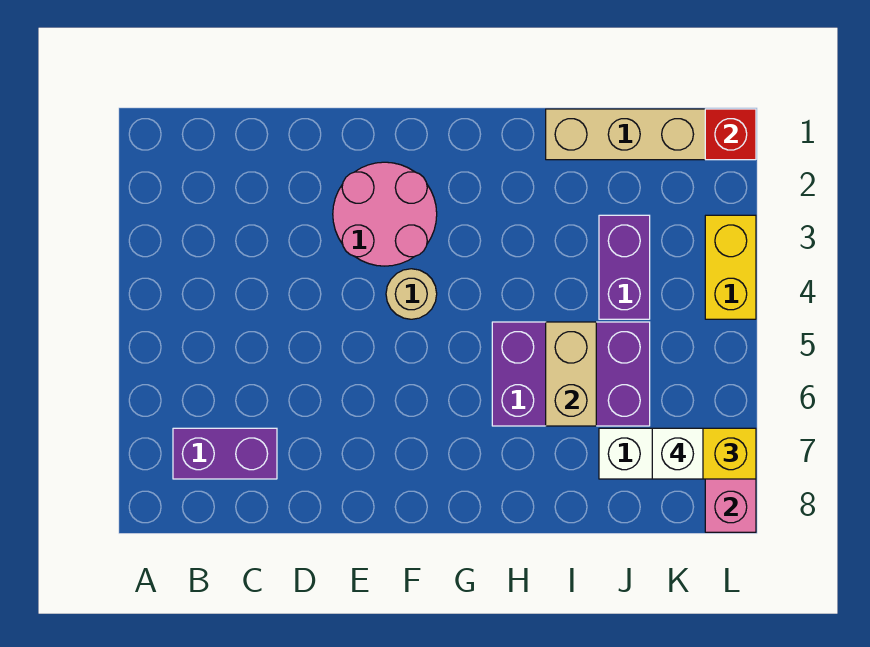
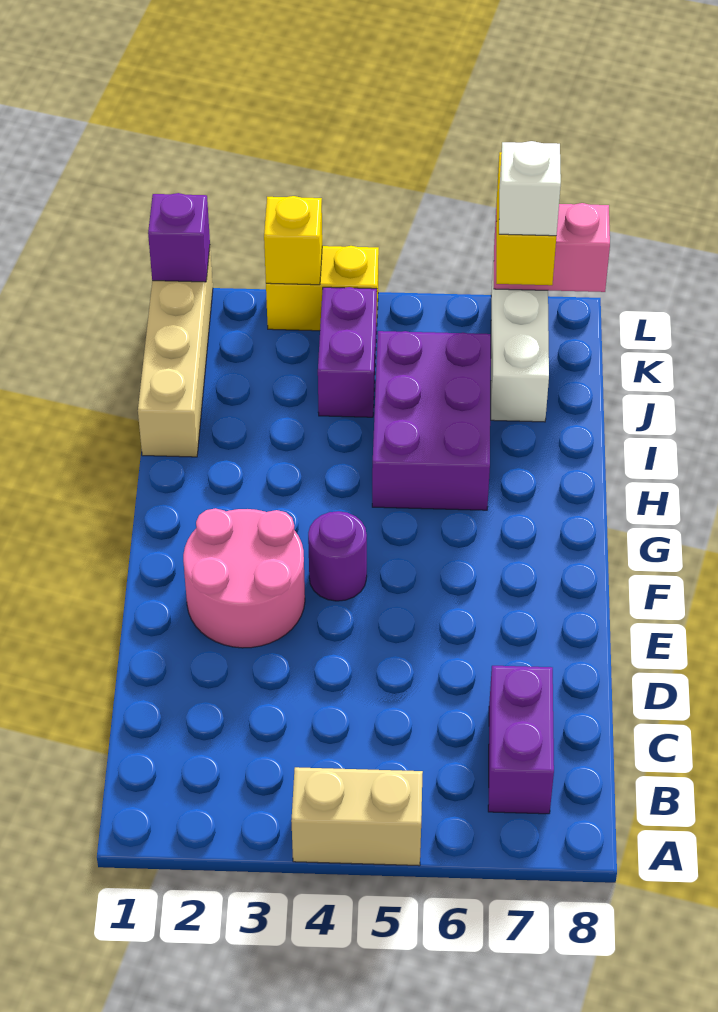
tan 1x1 round brick [386,269,437,319] -> purple 1x1 round brick [308,511,367,601]
tan 1x2 brick [546,322,596,426] -> tan 1x2 brick moved to [291,767,423,866]
purple 1x2 brick [599,215,650,319] -> purple 1x2 brick turned to [318,287,377,417]
red 1x1 brick [705,109,756,160] -> purple 1x1 brick [148,193,210,282]
none -> yellow 1x1 brick [264,196,322,285]

